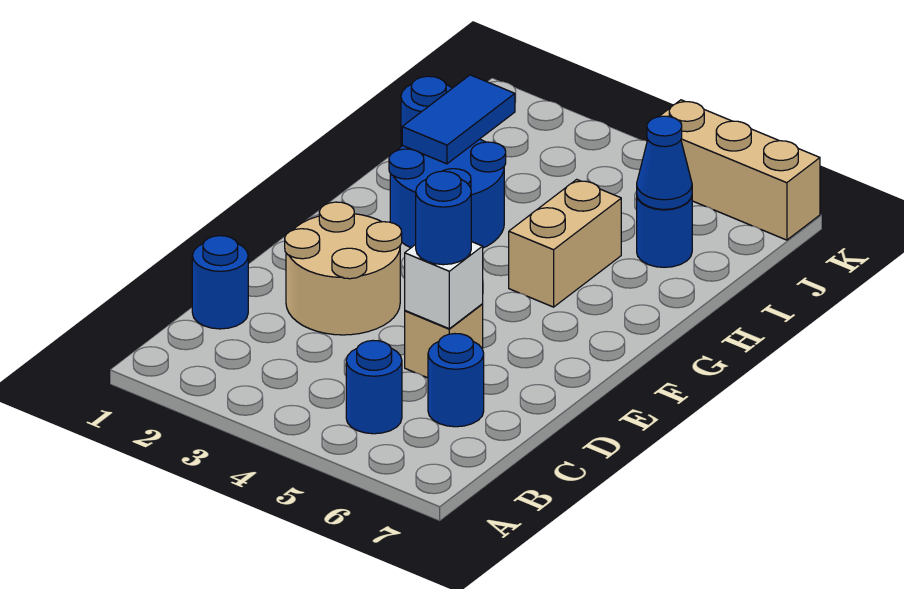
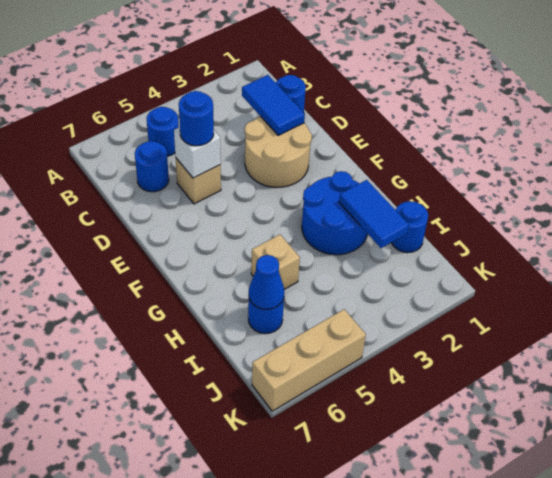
none -> blue 1x2 tile [242,75,305,135]
tan 1x2 brick [509,179,621,307] -> tan 1x1 brick [251,235,300,289]

